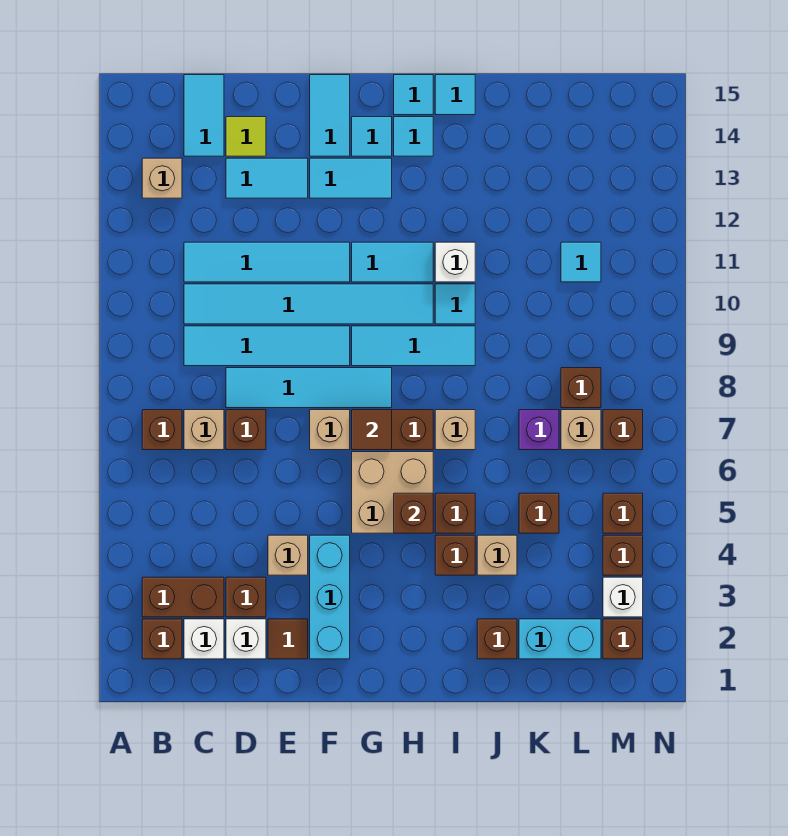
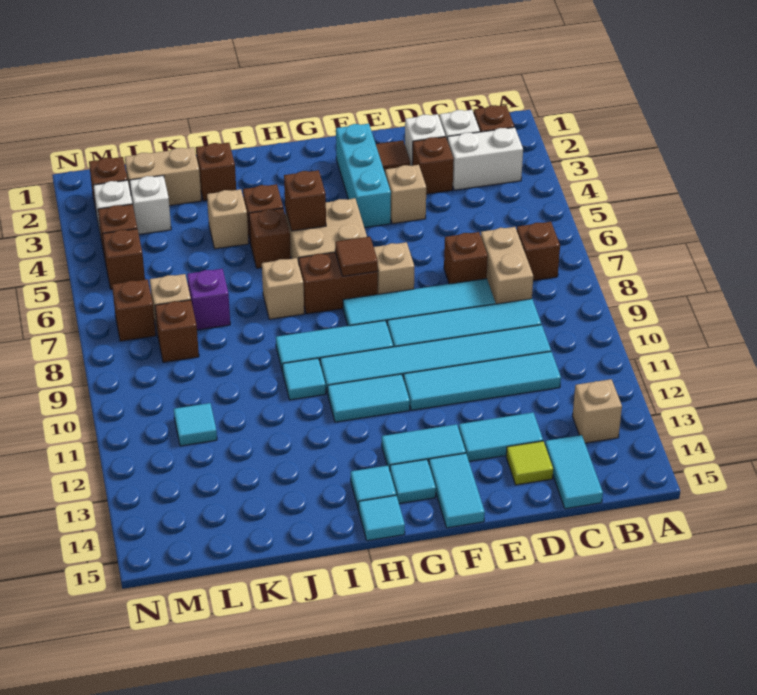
brown 1x2 brick [142,577,224,617] -> white 1x2 brick [447,127,523,190]
tan 1x1 brick [184,410,224,450] -> tan 1x2 brick [481,227,533,304]
white 1x1 brick [435,242,475,282] -> white 1x1 brick moved to [129,176,171,234]
cyan 1x1 tile [435,75,475,115] -> none
cyan 1x2 brick [519,619,601,659] -> tan 1x2 brick [125,147,201,206]
brown 1x1 brick [519,493,559,533] -> none

